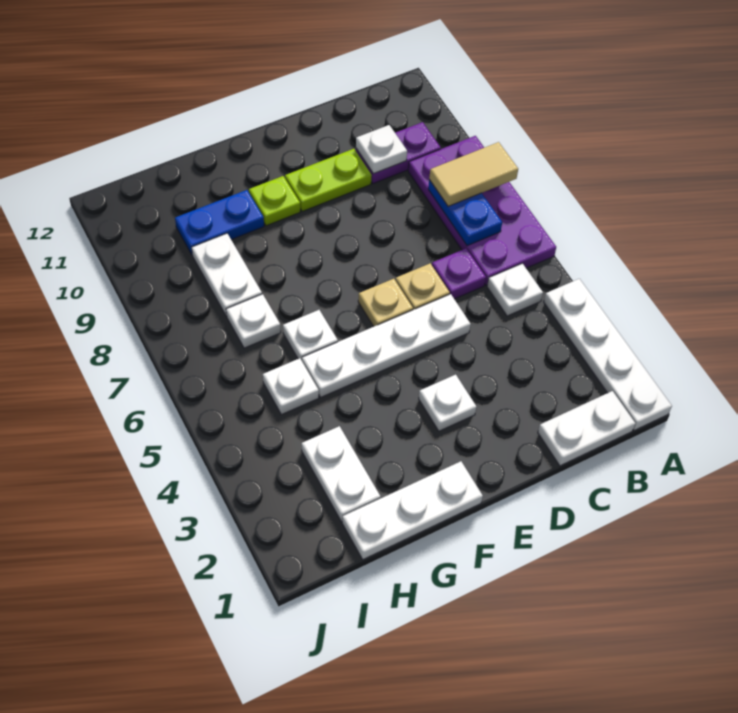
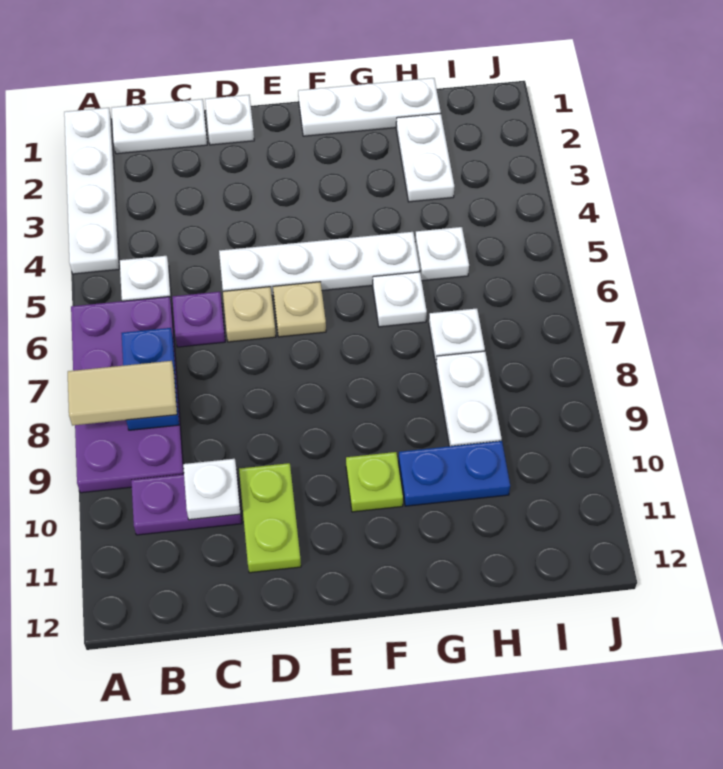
lime 1x2 plate [285,149,372,212] -> lime 1x2 plate turned to [239,463,301,573]
white 1x1 plate [419,375,476,431] -> white 1x1 plate moved to [205,95,254,145]

